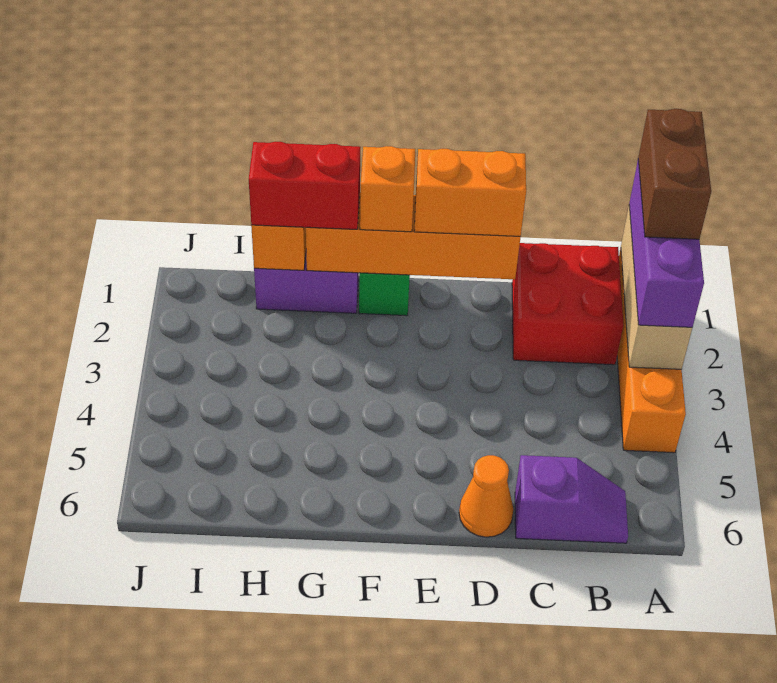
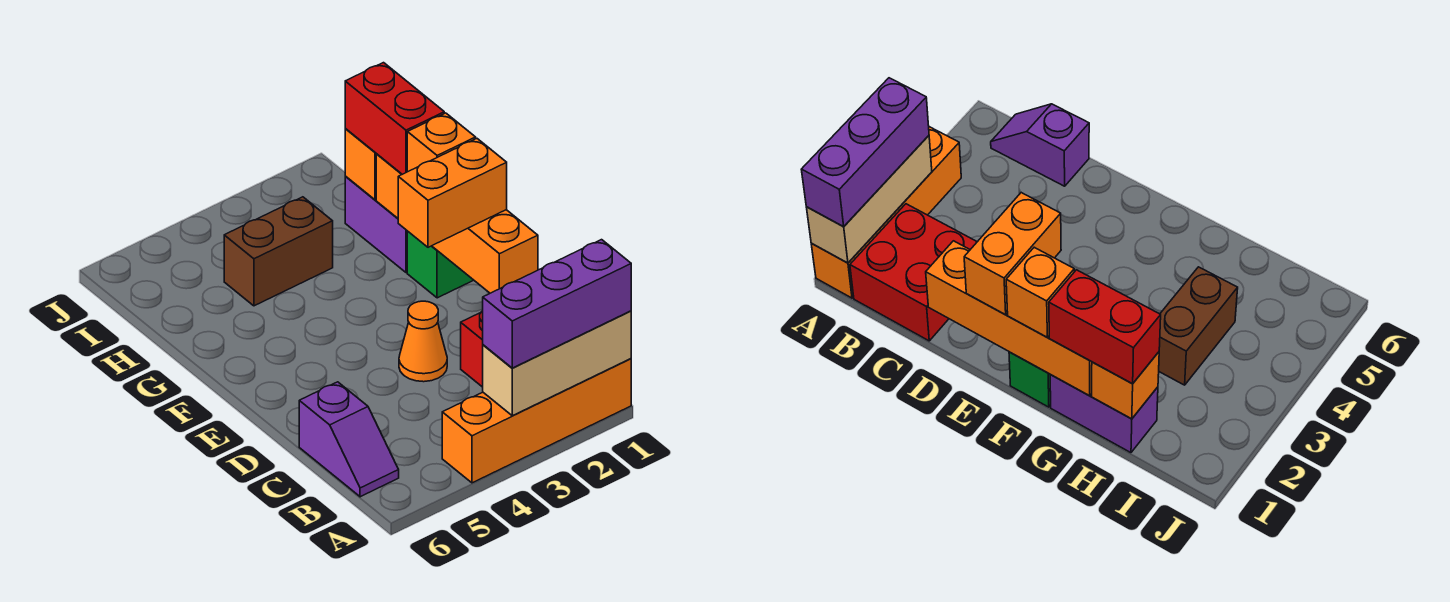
brown 1x2 brick [638,109,711,239] -> brown 1x2 brick moved to [224,197,333,306]
orange 1x2 brick [414,149,526,236] -> orange 1x2 brick turned to [398,139,507,247]
orange 1x1 cone [459,455,513,537] -> orange 1x1 cone moved to [399,301,447,382]

